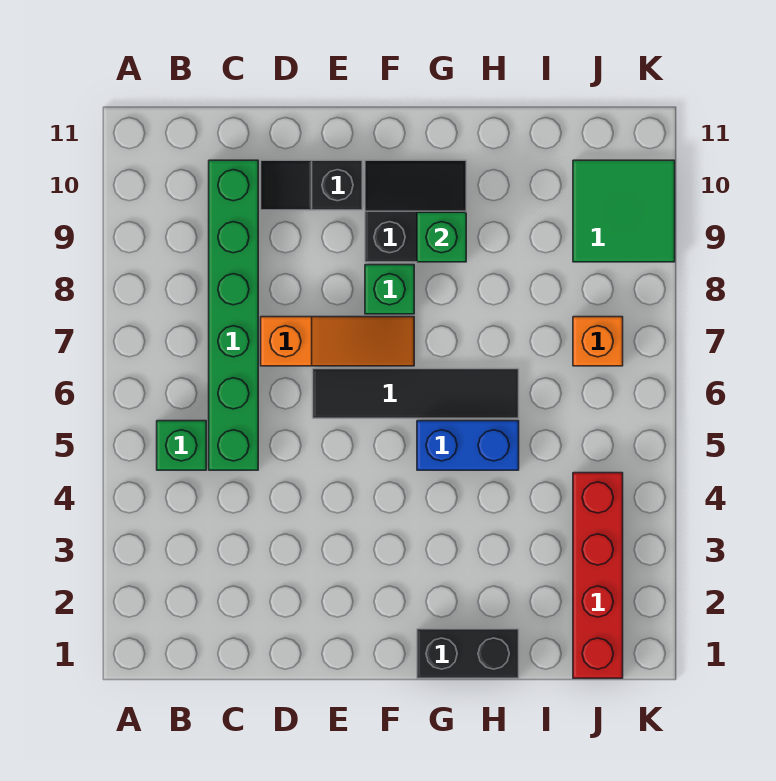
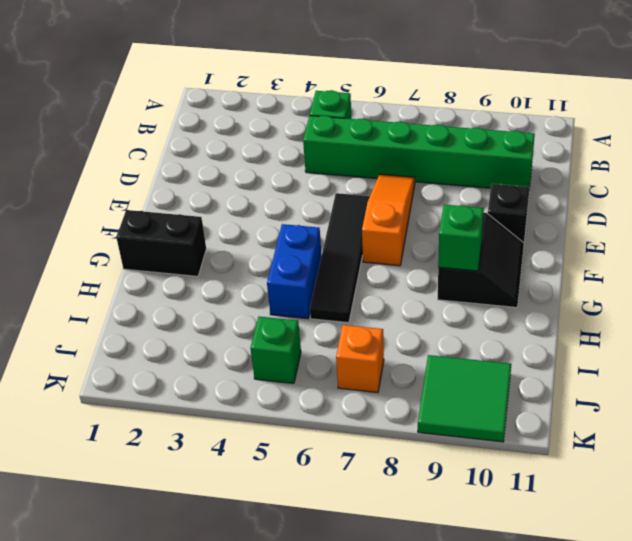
orange 1x3 slope [261,317,414,366] -> orange 1x3 slope turned to [362,174,415,266]
green 1x1 brick [365,265,414,314] -> green 1x1 brick moved to [250,317,301,383]
black 1x2 brick [417,629,519,678] -> black 1x2 brick turned to [116,210,206,276]
red 1x4 brick [573,473,623,678] -> none

